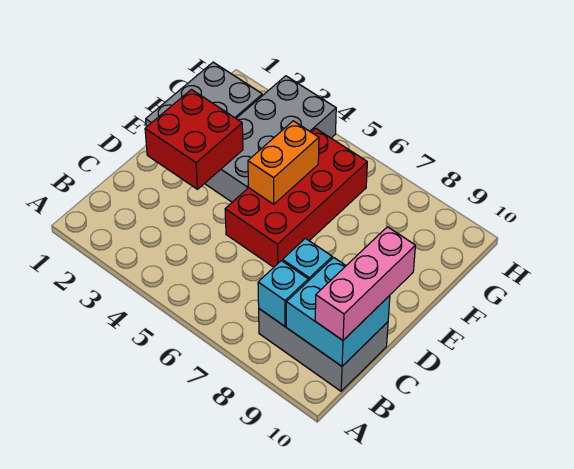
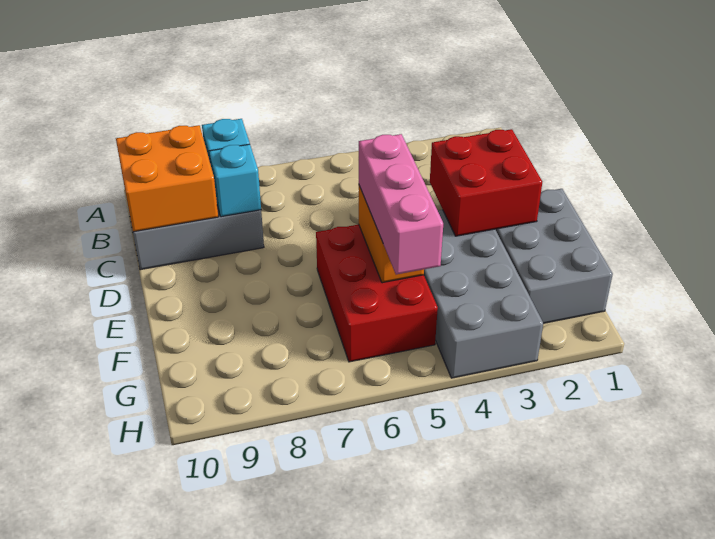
cyan 2x2 brick [286,257,390,366] -> orange 2x2 brick [116,125,218,232]
pink 1x3 brick [315,227,415,340] -> pink 1x3 brick moved to [359,134,443,274]
red 2x4 brick [225,128,367,267] -> red 2x3 brick [316,225,438,362]

